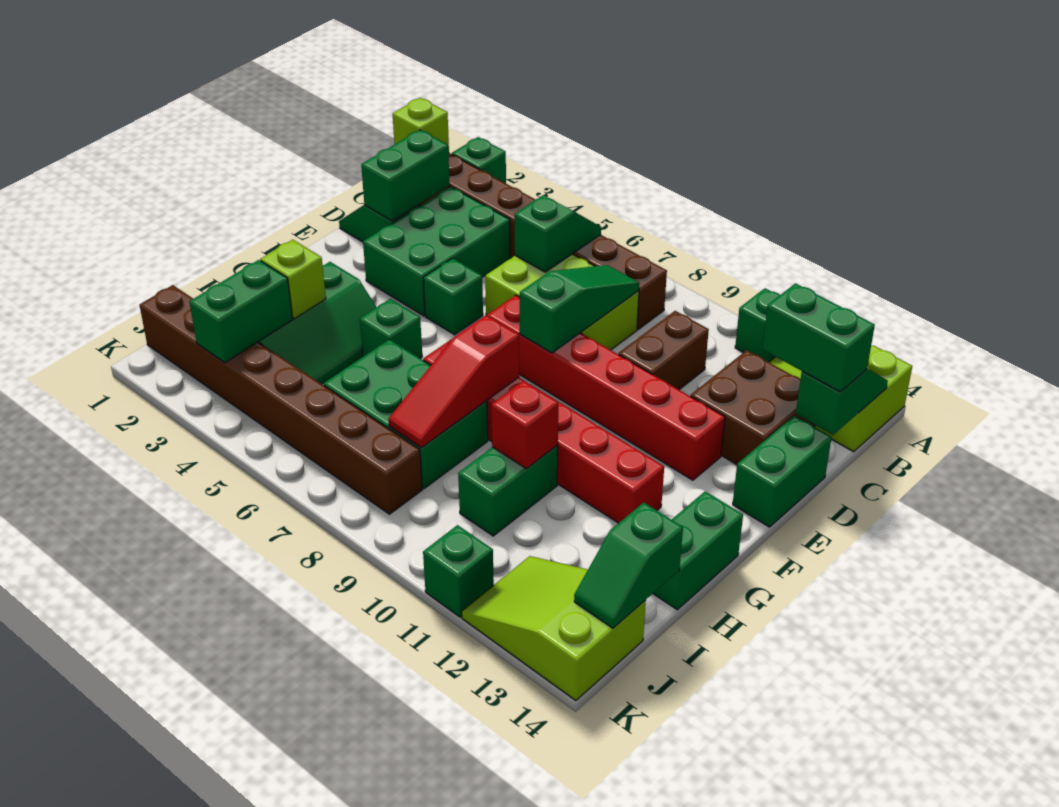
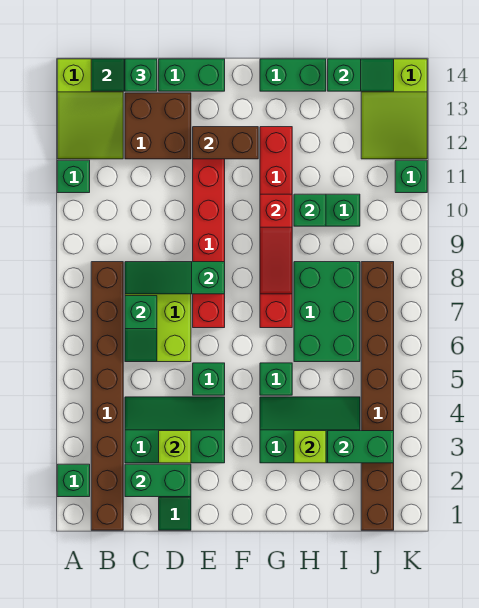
lime 1x1 brick [393,98,449,153] -> lime 1x1 brick moved to [159,431,191,463]
green 1x2 slope [515,195,601,272] -> green 1x2 slope turned to [125,296,157,362]
green 2x3 brick [363,187,510,316] -> green 2x3 slope [125,397,225,463]
brown 1x2 brick [619,311,709,390] -> brown 1x2 brick moved to [193,127,258,159]
green 1x2 brick [762,283,875,392] -> green 1x1 brick [125,59,157,91]
red 1x3 slope [388,315,519,448] -> red 1x3 slope turned to [260,194,292,294]
red 1x1 brick [491,381,558,469] -> green 1x1 brick [294,194,326,226]

